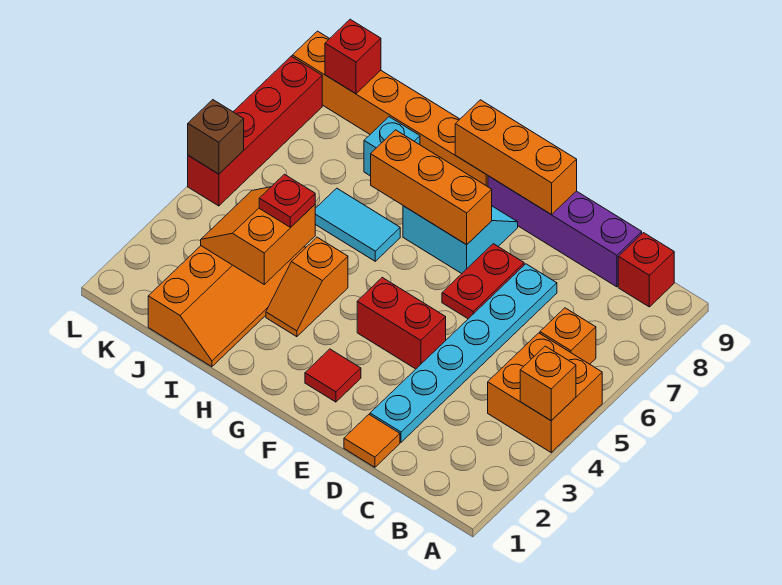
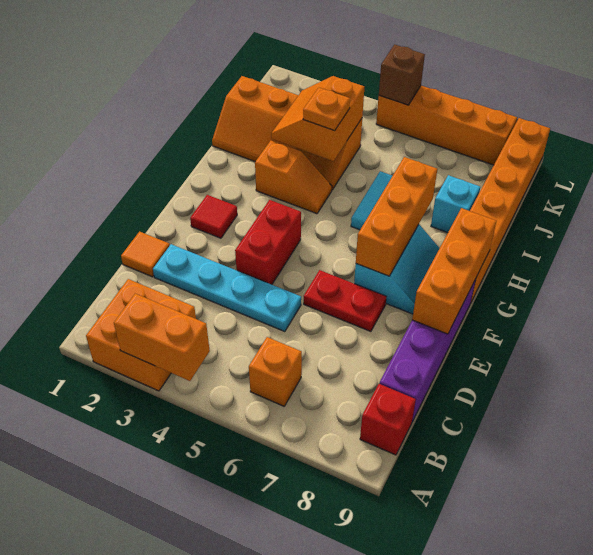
orange 2x2 brick [488,333,602,452] -> orange 2x2 brick moved to [86,279,196,391]
orange 1x1 brick [520,346,576,421] -> orange 1x2 brick [114,294,210,381]
cyan 1x6 plate [370,264,557,442] -> cyan 1x4 plate [153,244,301,332]
orange 1x2 slope [266,237,348,337] -> orange 1x2 slope turned to [255,141,332,214]
orange 2x2 slope [201,187,315,284] -> orange 2x2 slope turned to [271,76,364,161]
red 1x1 plate [259,174,315,227] -> orange 1x1 plate [303,88,350,131]
red 1x1 brick [325,19,381,94] -> none
red 1x4 brick [188,56,322,206] -> orange 1x4 brick [376,86,517,165]

